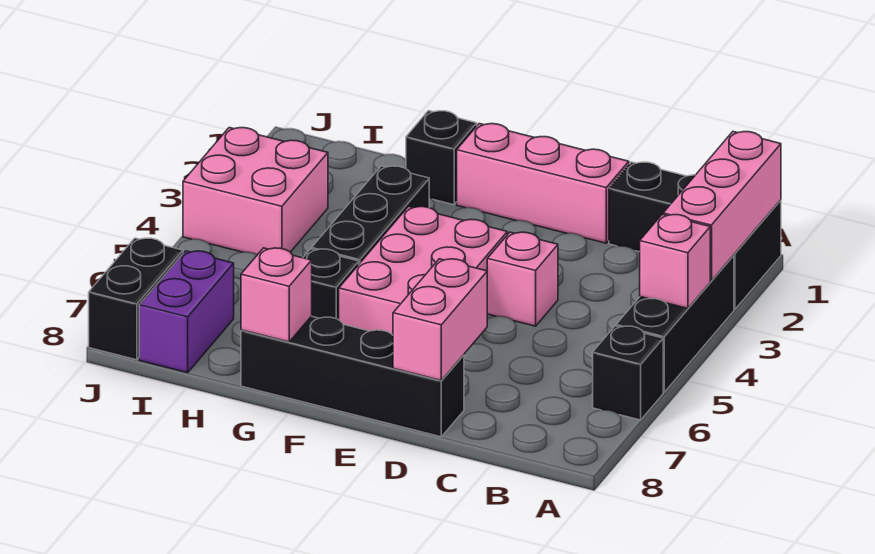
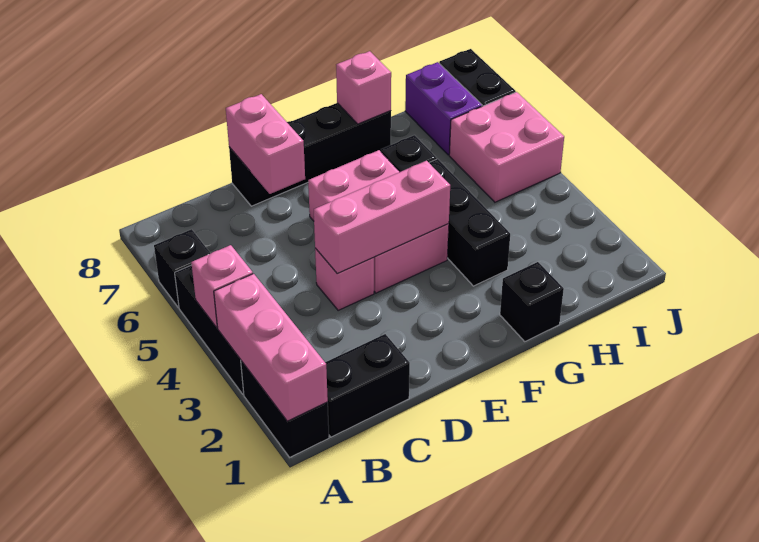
pink 1x3 brick [457,124,629,243] -> pink 1x3 brick moved to [314,161,450,274]
pink 2x2 brick [183,128,328,255] -> pink 2x2 brick moved to [449,92,564,202]

